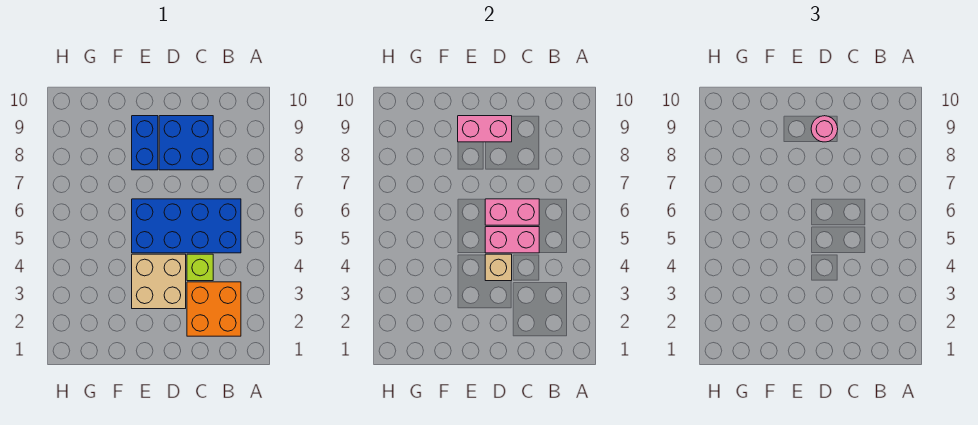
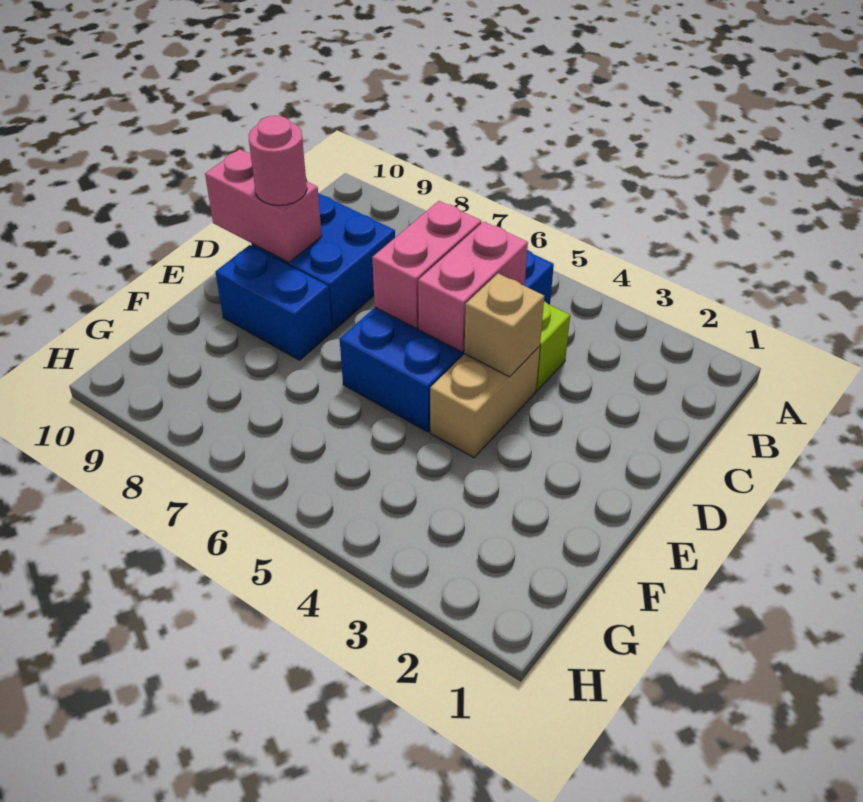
orange 2x2 brick [187,282,241,336] -> none
tan 2x2 brick [132,254,186,309] -> tan 1x2 brick [430,346,540,458]
pink 1x2 brick [458,116,512,142] -> pink 1x2 brick turned to [205,149,322,262]

